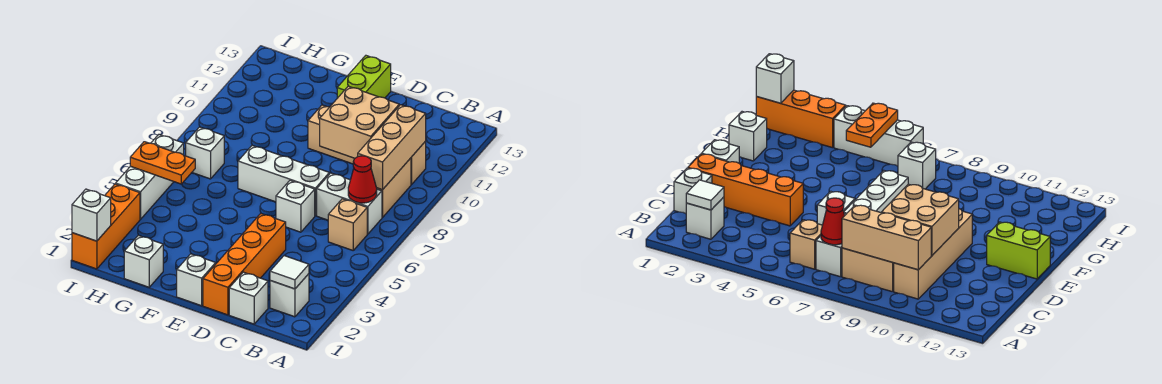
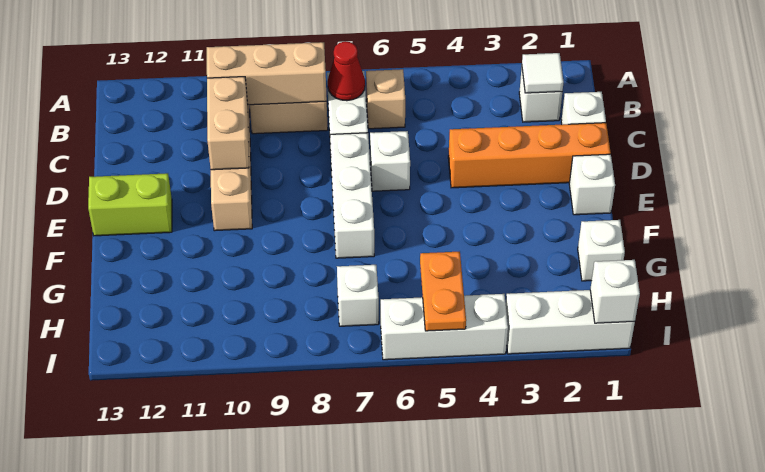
tan 2x2 brick [320,86,399,158] -> tan 1x2 brick [207,77,249,170]
orange 1x3 brick [72,184,140,269] -> white 1x3 brick [506,290,635,354]

